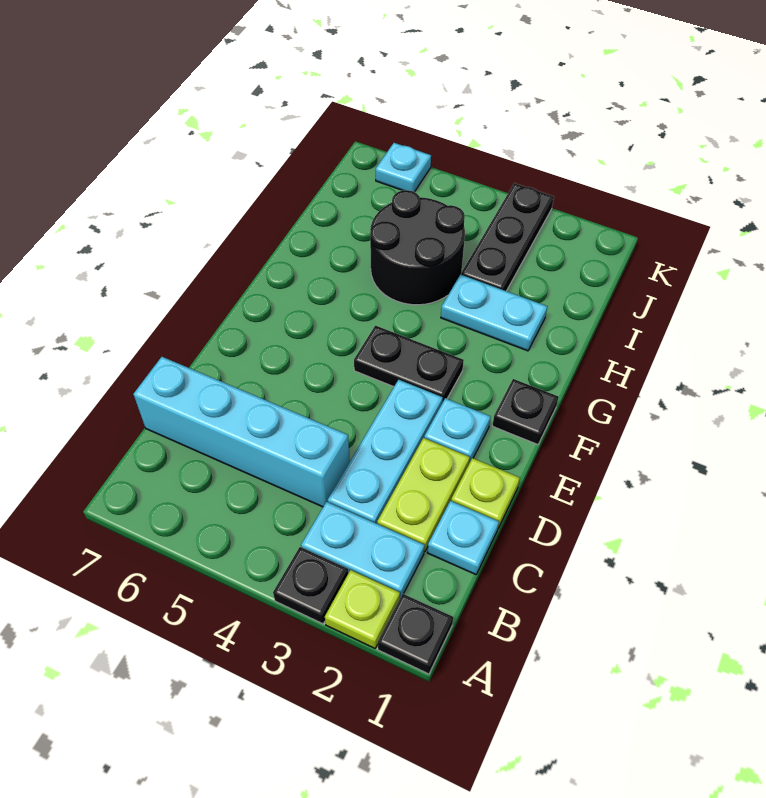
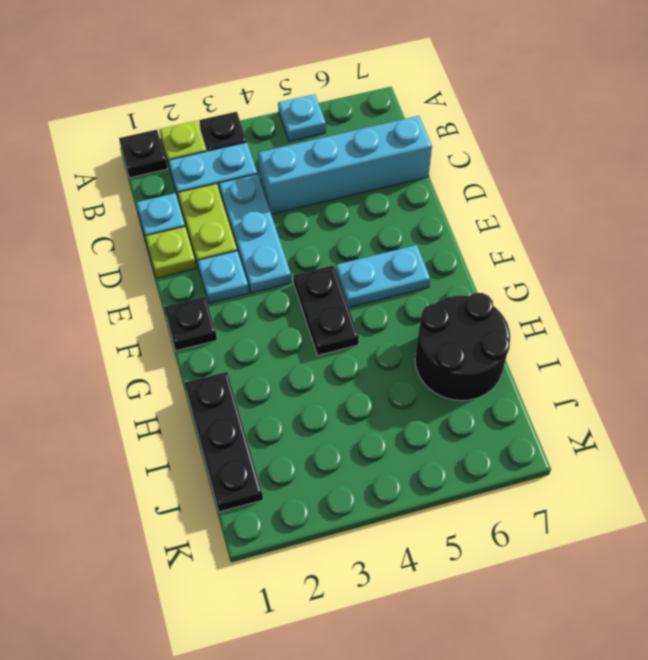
black 1x2 plate [354,326,464,403] -> black 1x2 plate turned to [293,265,359,355]
cyan 1x2 plate [441,275,547,351] -> cyan 1x2 plate moved to [336,245,430,307]
black 2x2 round brick [370,190,465,305] -> black 2x2 round brick moved to [415,293,510,401]
black 1x3 plate [461,183,554,291] -> black 1x3 plate moved to [185,372,263,512]
cyan 1x1 plate [376,143,431,192] -> cyan 1x1 plate moved to [278,94,326,141]

